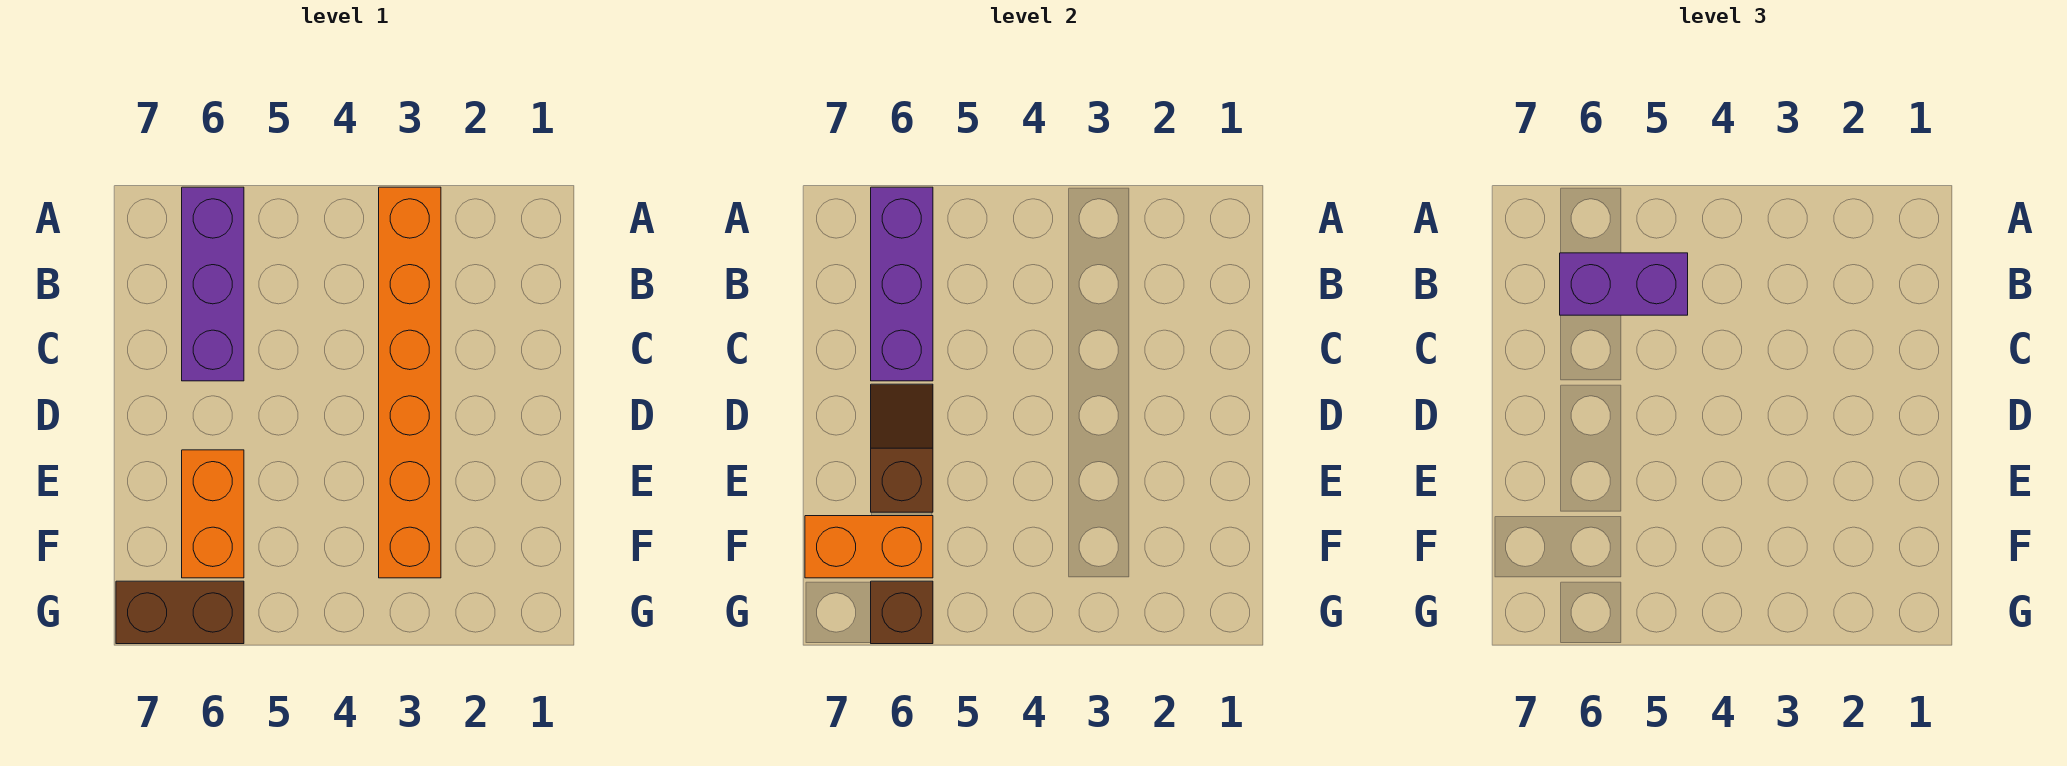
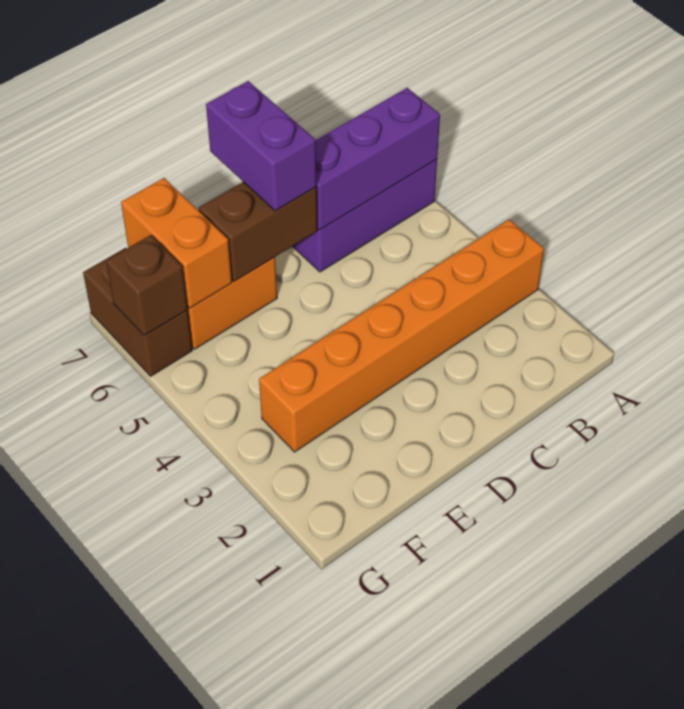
purple 1x2 brick [1560,253,1688,315] -> purple 1x2 brick moved to [206,81,316,211]
brown 1x2 slope [871,384,933,512] -> brown 1x2 brick [199,182,317,281]

